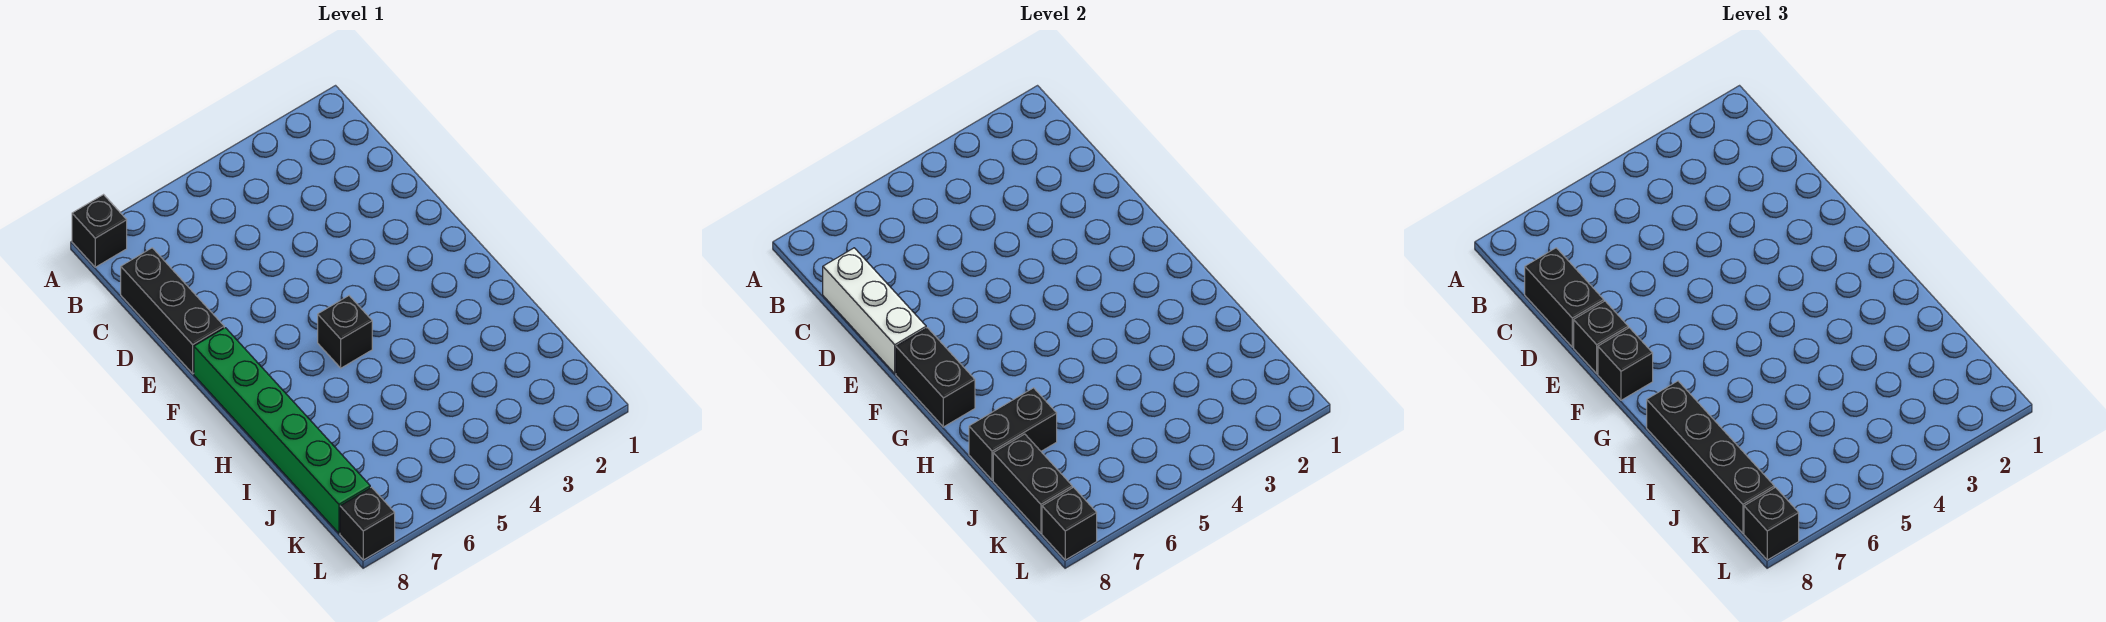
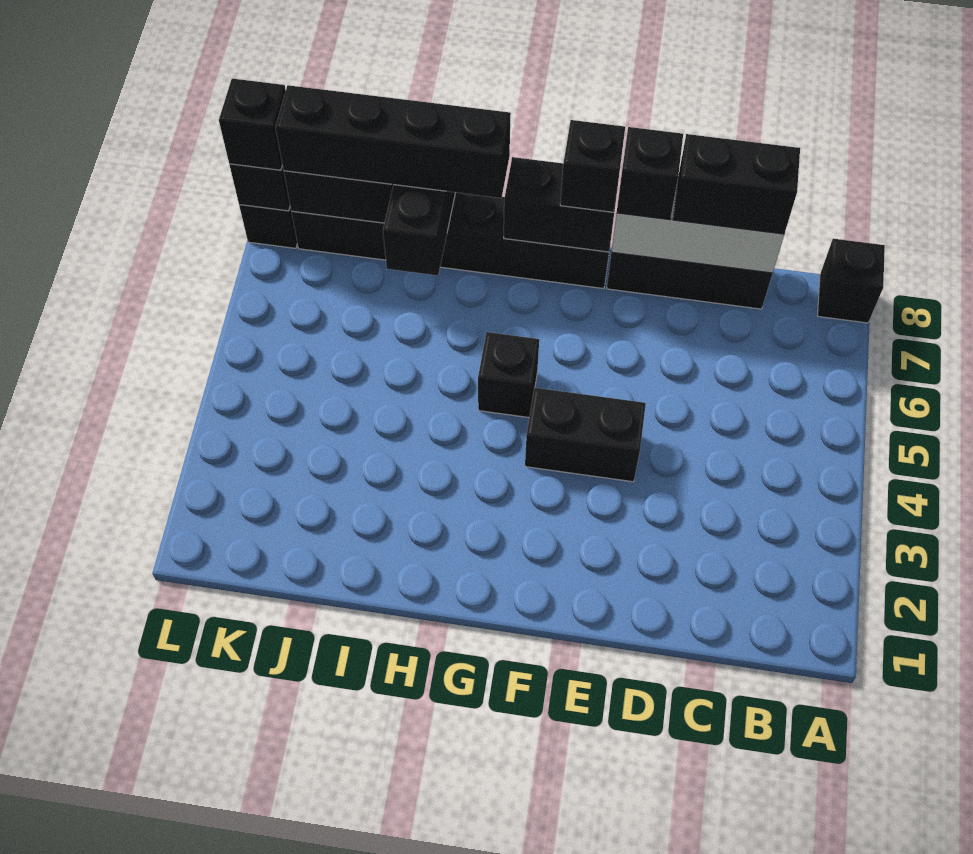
none -> black 1x2 brick [525,388,646,482]
green 1x6 brick [194,328,370,533] -> black 1x6 brick [292,193,614,289]

